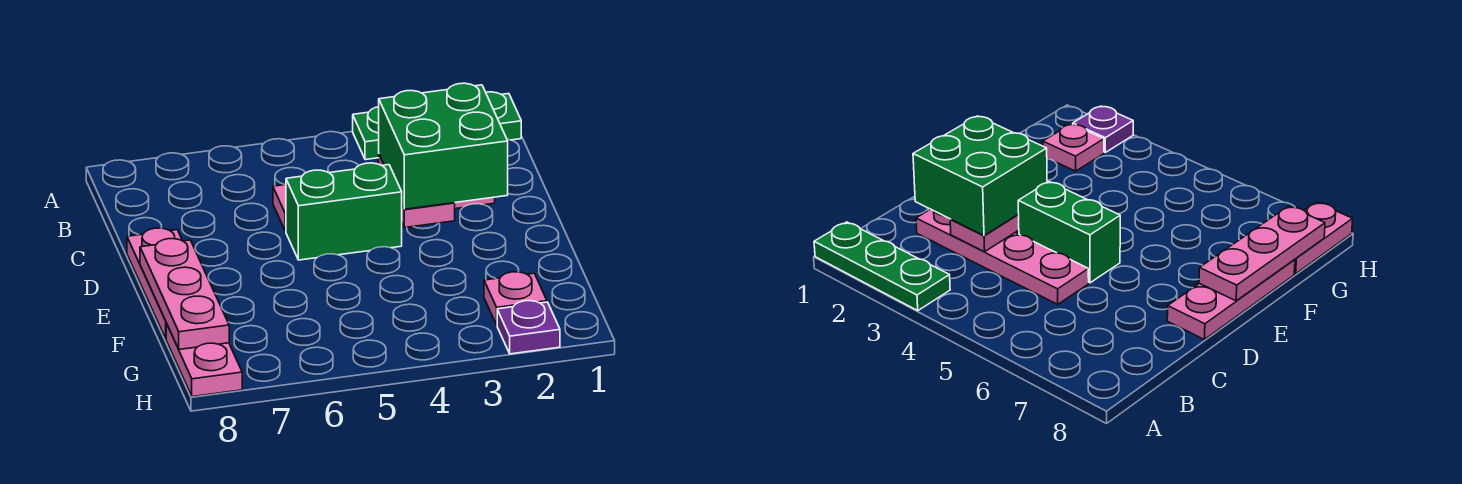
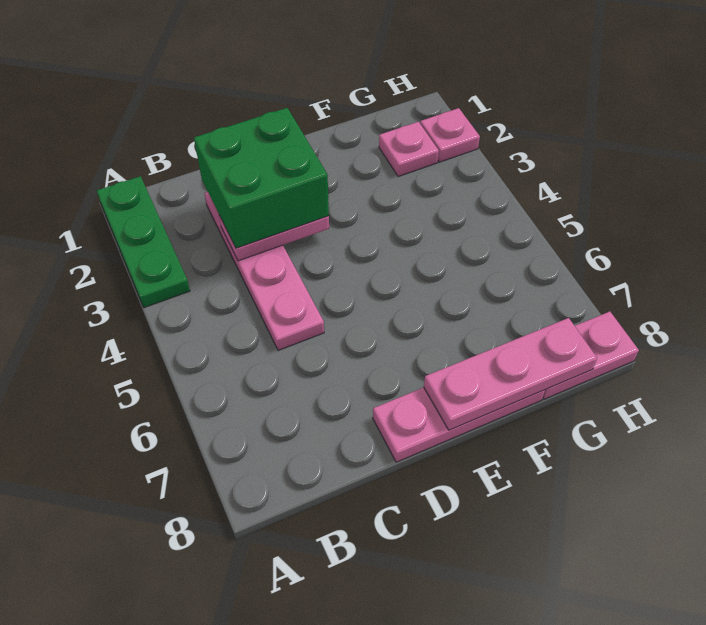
green 1x2 brick [286,163,402,260] -> none
purple 1x1 plate [497,301,560,354] -> pink 1x1 plate [420,108,480,162]

